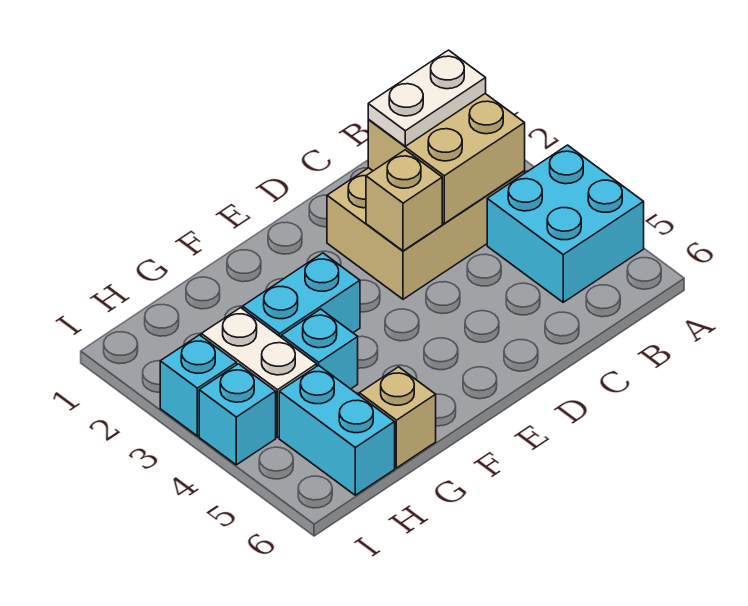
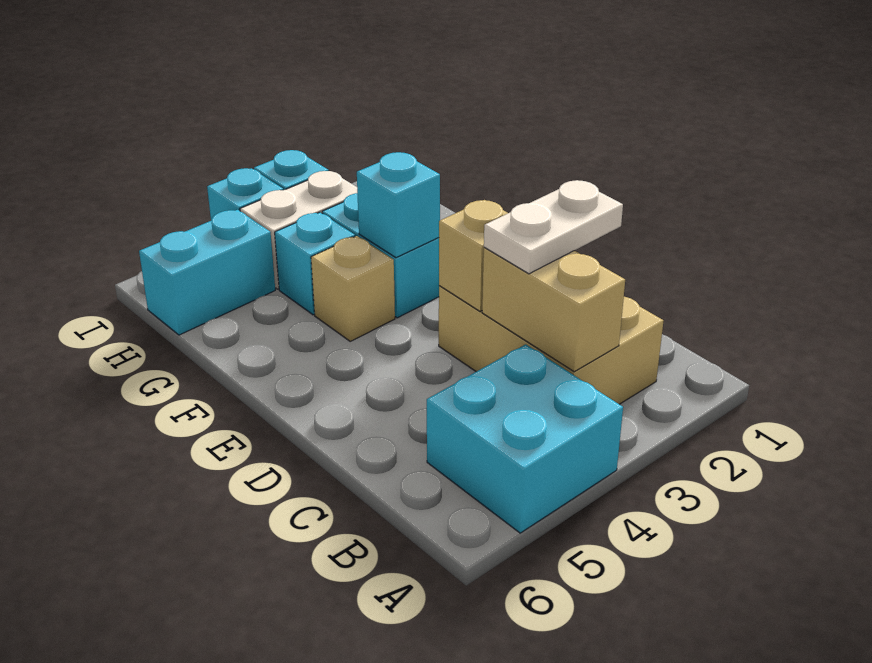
tan 2x2 brick [368,94,525,223] -> tan 1x2 brick [482,247,625,372]
white 1x2 plate [368,50,486,146] -> white 1x2 plate turned to [484,180,623,274]
none -> cyan 1x1 brick [357,152,440,258]
tan 1x1 brick [359,367,436,468] -> tan 1x1 brick moved to [311,236,395,341]

